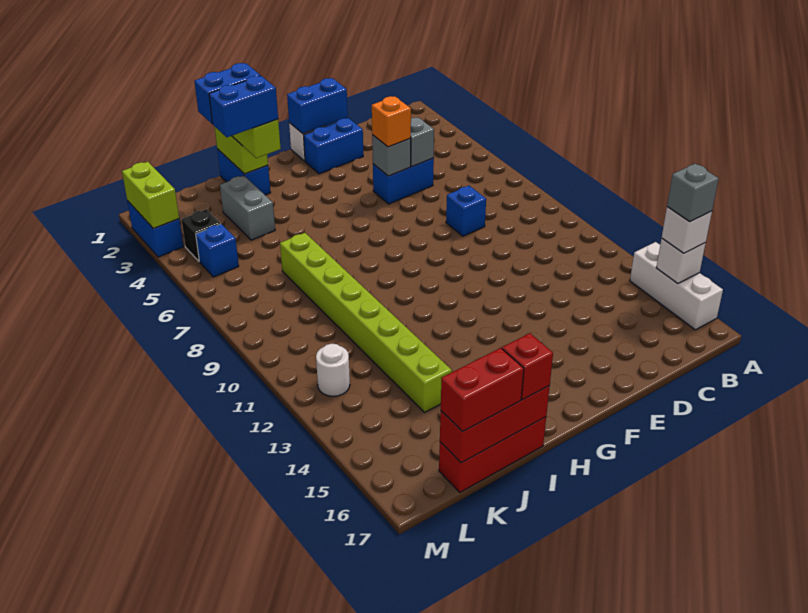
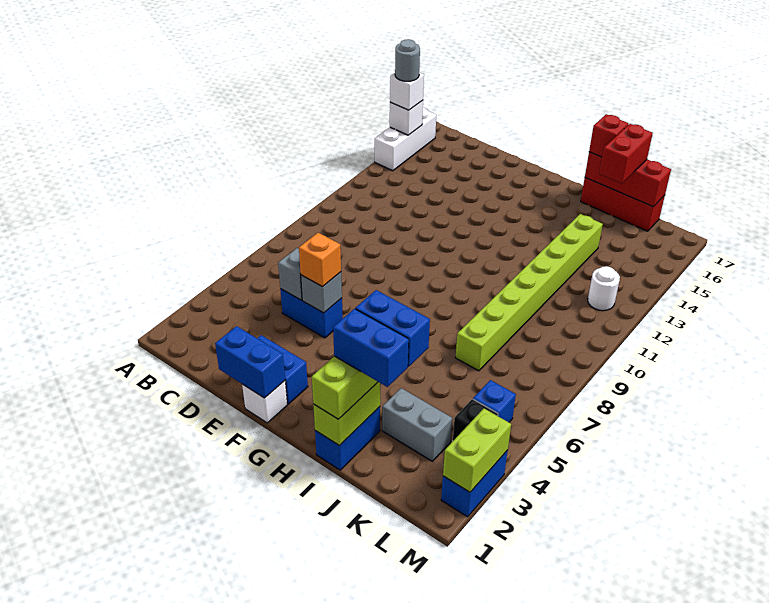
grey 1x1 brick [667,163,719,222] -> grey 1x1 round brick [395,39,420,81]
blue 1x1 brick [446,186,486,236] -> none
grey 1x2 brick [220,176,275,240] -> grey 1x2 brick turned to [382,388,452,461]
red 1x2 brick [441,348,524,432] -> red 1x2 brick turned to [599,124,653,184]

